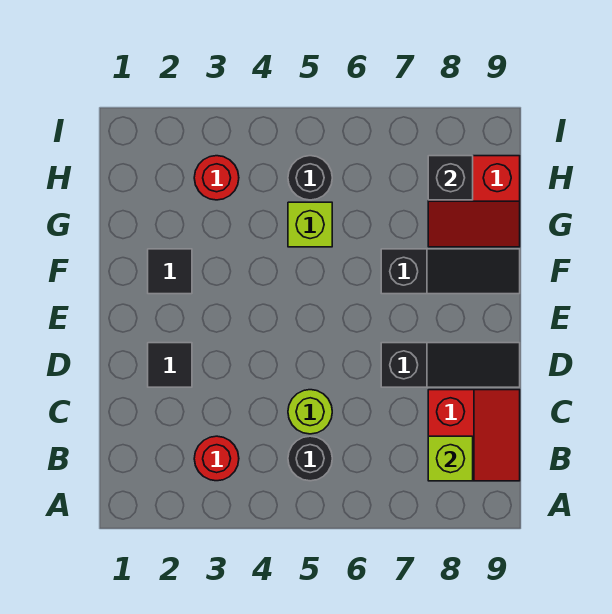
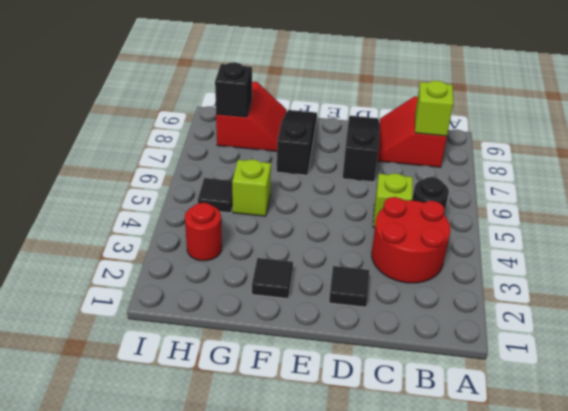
red 1x1 round brick [194,436,239,481] -> red 2x2 round brick [372,197,450,283]
red 2x2 slope [428,390,520,481] -> red 2x2 slope turned to [377,96,447,167]
lime 1x1 round brick [288,390,332,434] -> lime 1x1 brick [373,173,413,228]
black 1x1 round brick [288,156,332,200] -> black 1x1 tile [198,178,233,213]

